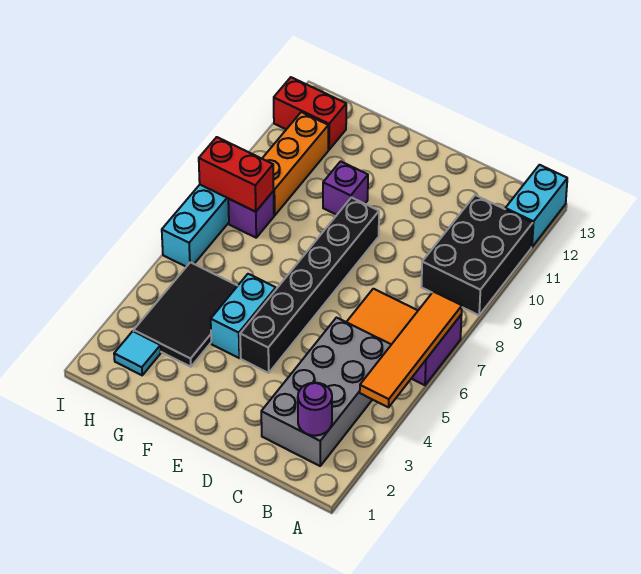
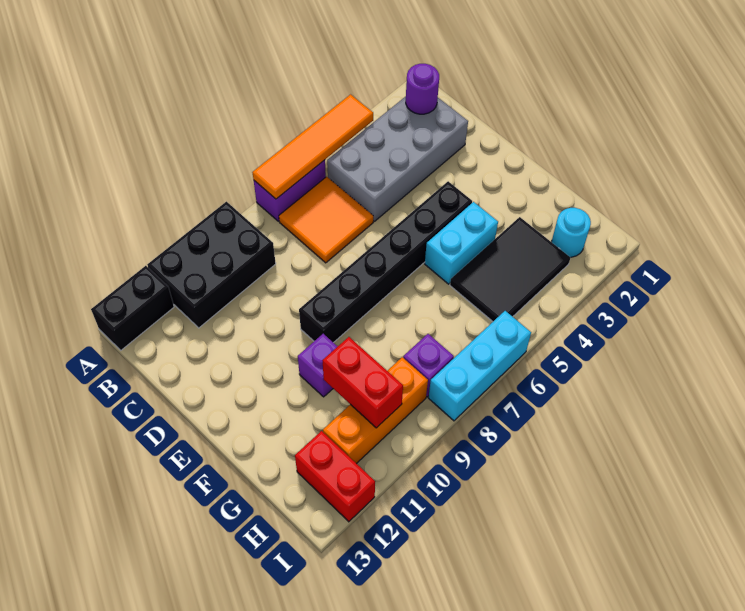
cyan 1x2 brick [505,165,567,247] -> black 1x2 brick [91,266,174,350]
cyan 1x1 tile [114,331,161,375] -> cyan 1x1 round brick [552,208,591,257]
red 1x2 brick [199,137,274,212] -> red 1x2 brick moved to [322,337,403,428]

